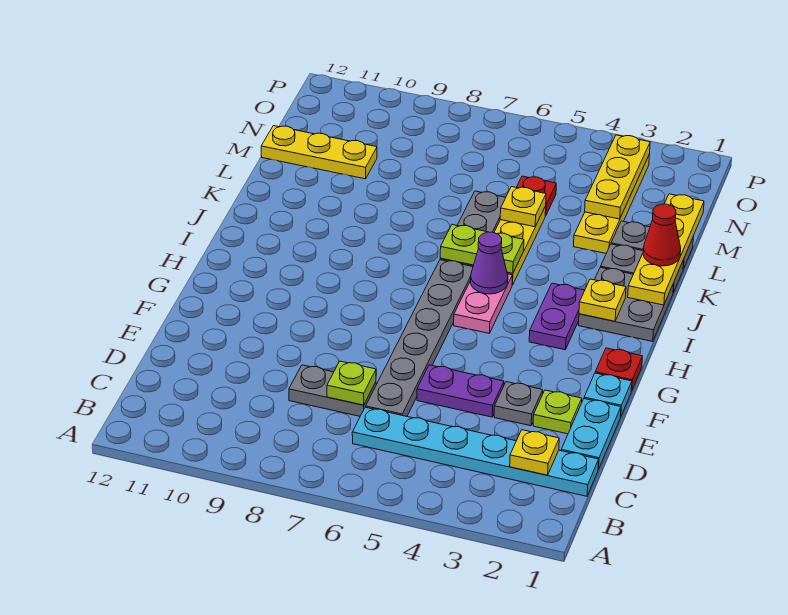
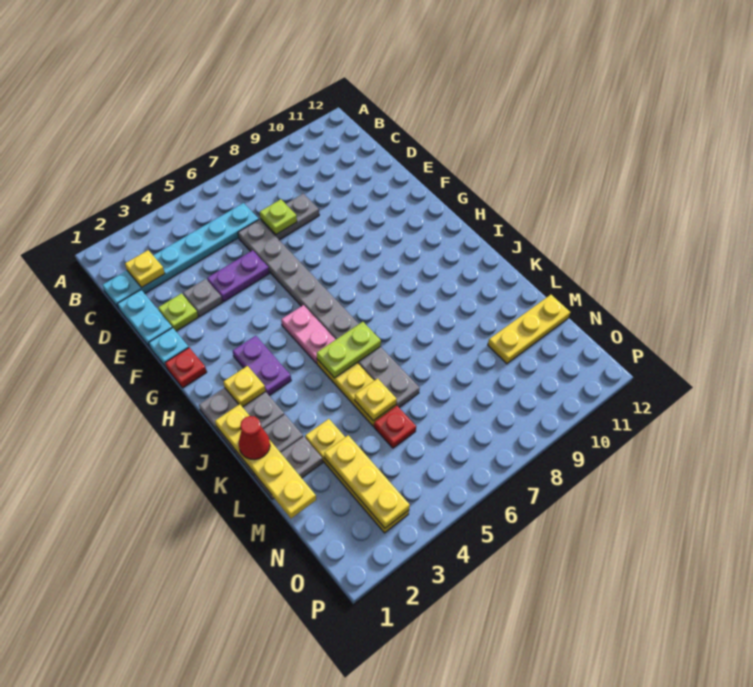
purple 1x1 cone [471,232,508,294] -> none

